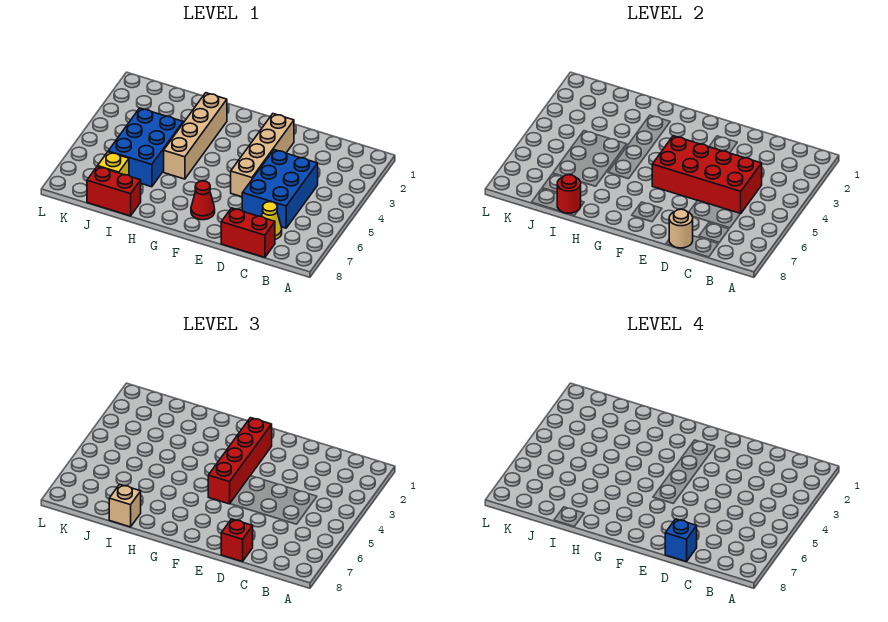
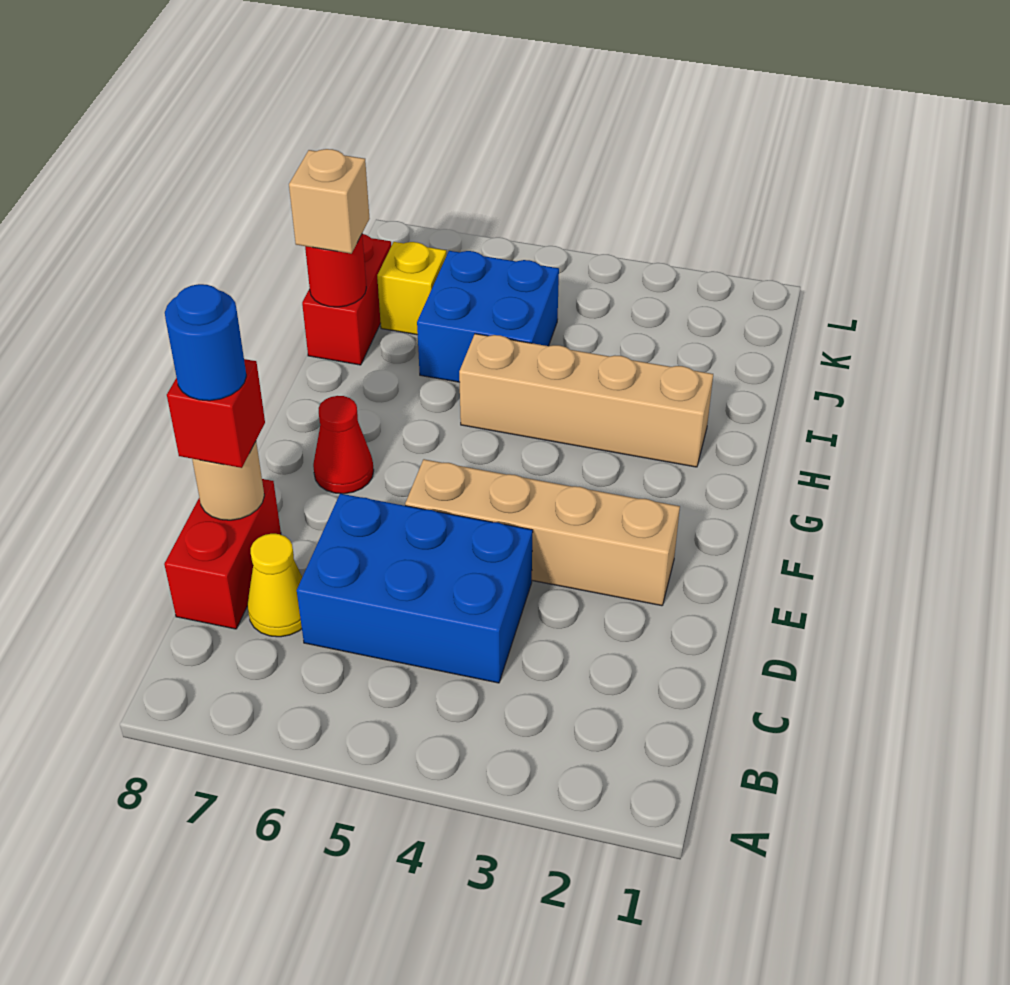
red 2x4 brick [652,136,762,214] -> none
blue 1x1 brick [665,519,697,562] -> blue 1x1 round brick [165,284,246,401]
red 1x4 brick [208,418,272,504] -> none
blue 2x3 brick [108,108,183,187] -> blue 2x2 brick [417,251,559,382]

